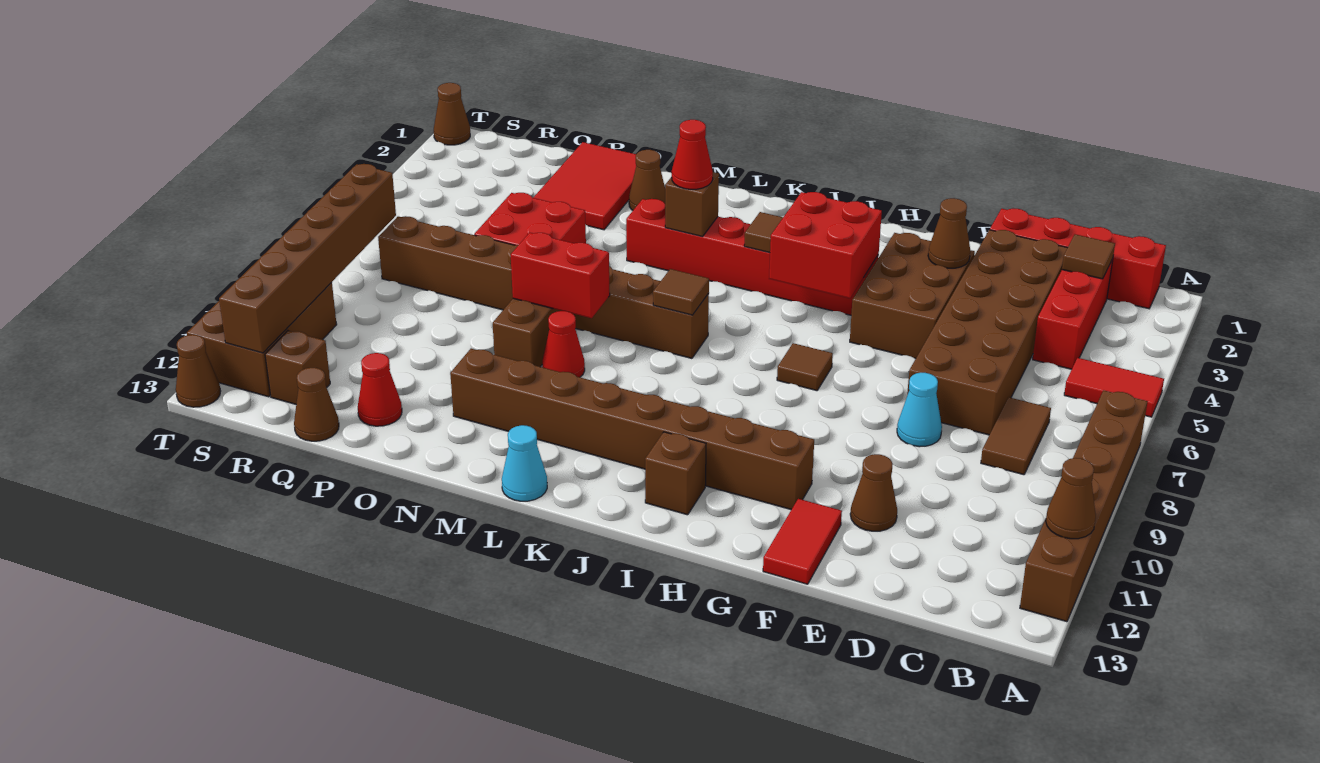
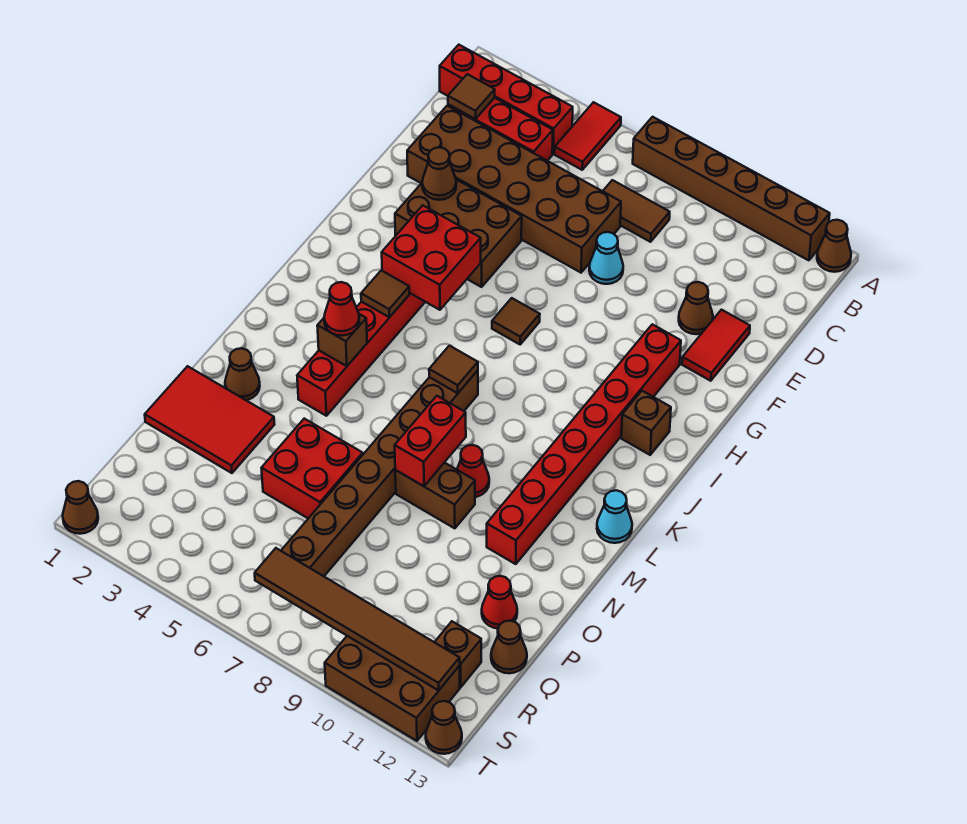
brown 1x1 cone [1046,458,1096,539] -> brown 1x1 cone moved to [817,220,851,272]
red 1x4 brick [990,209,1166,309] -> red 1x4 brick turned to [440,45,573,154]
red 1x2 tile [763,499,842,584] -> red 1x2 tile turned to [682,310,750,381]
brown 1x8 brick [450,349,814,510] -> red 1x8 brick [487,324,681,564]
brown 1x6 brick [219,164,396,353] -> brown 1x6 tile [255,548,460,691]

